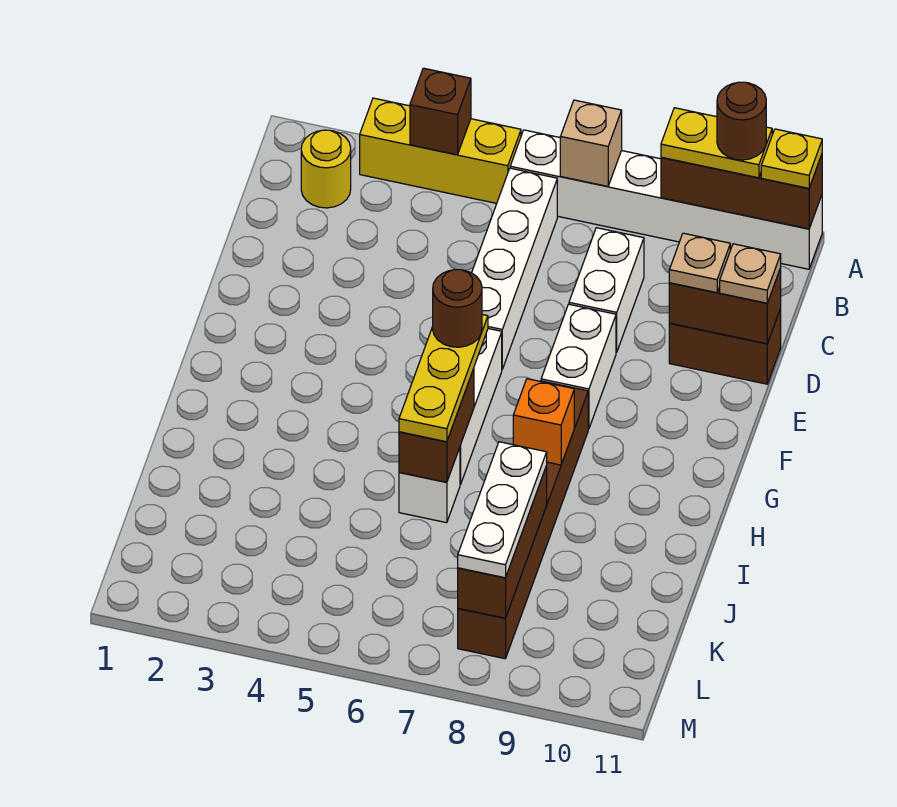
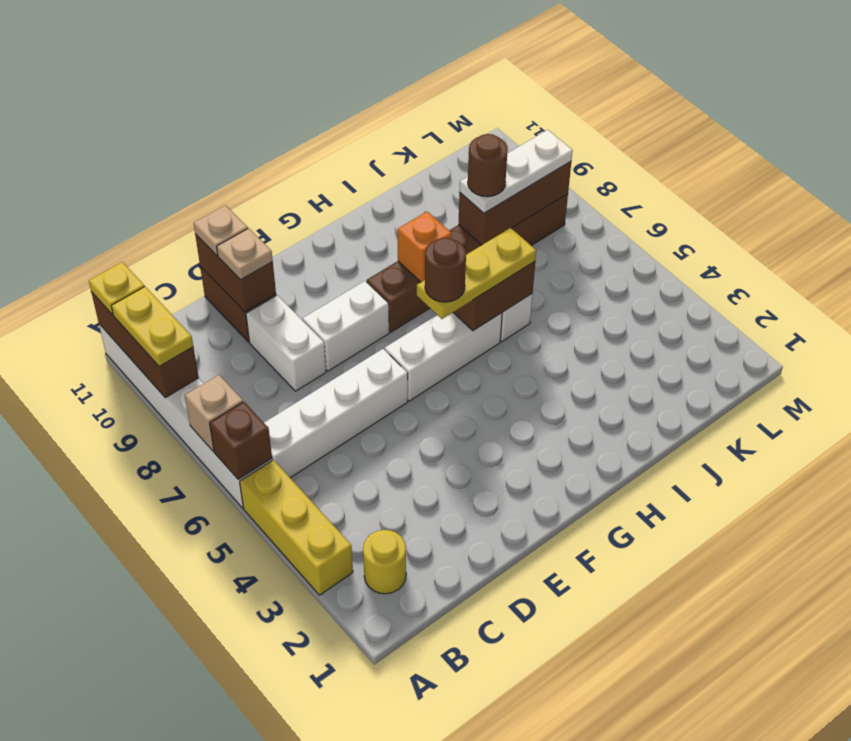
brown 1x1 brick [410,68,471,155] -> brown 1x1 brick moved to [210,402,272,479]
brown 1x1 round brick [717,82,766,160] -> brown 1x1 round brick moved to [468,134,508,197]
white 1x2 brick [569,228,644,352] -> white 1x2 brick turned to [246,295,326,391]

